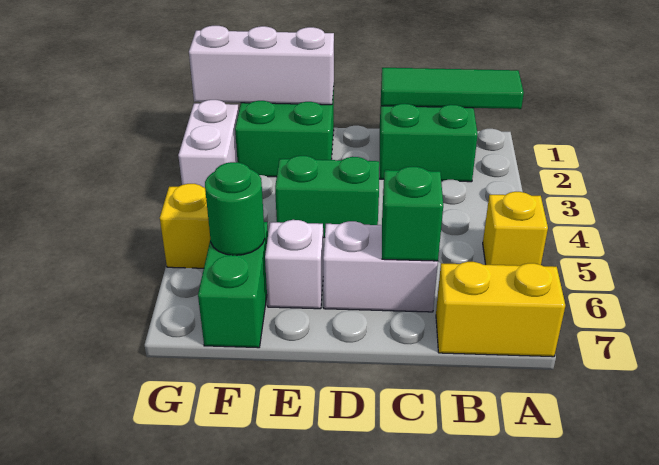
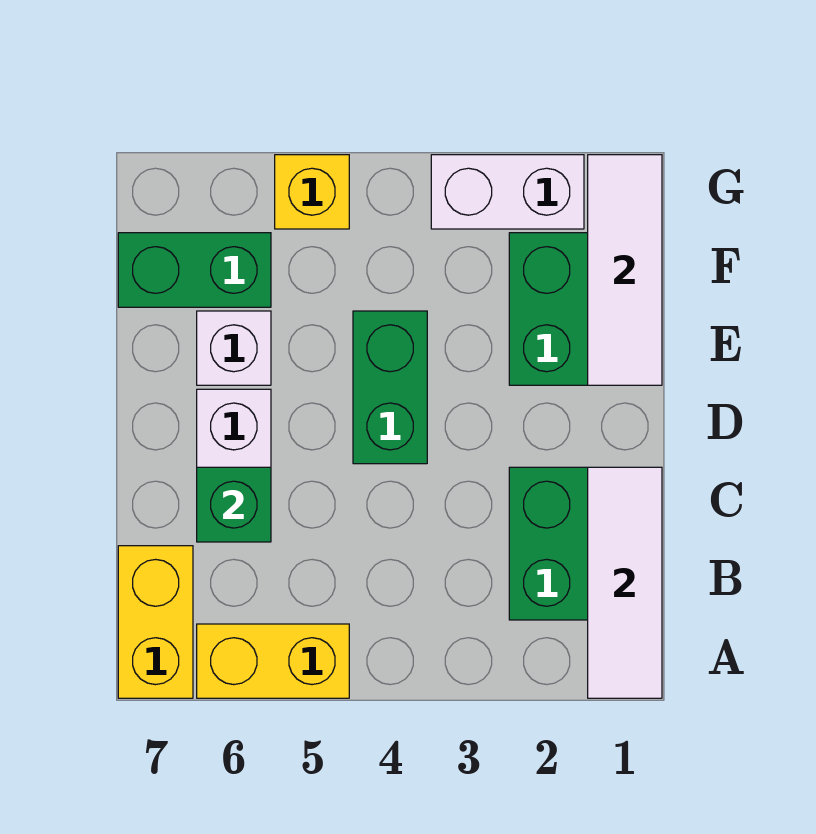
green 1x3 tile [381,68,524,109] -> white 1x3 tile [588,467,662,698]
yellow 1x1 brick [483,192,548,266] -> yellow 1x2 brick [197,624,349,698]
white 1x3 brick [189,26,334,105] -> white 1x3 tile [588,155,662,385]
green 1x1 round brick [205,162,265,255] -> none

